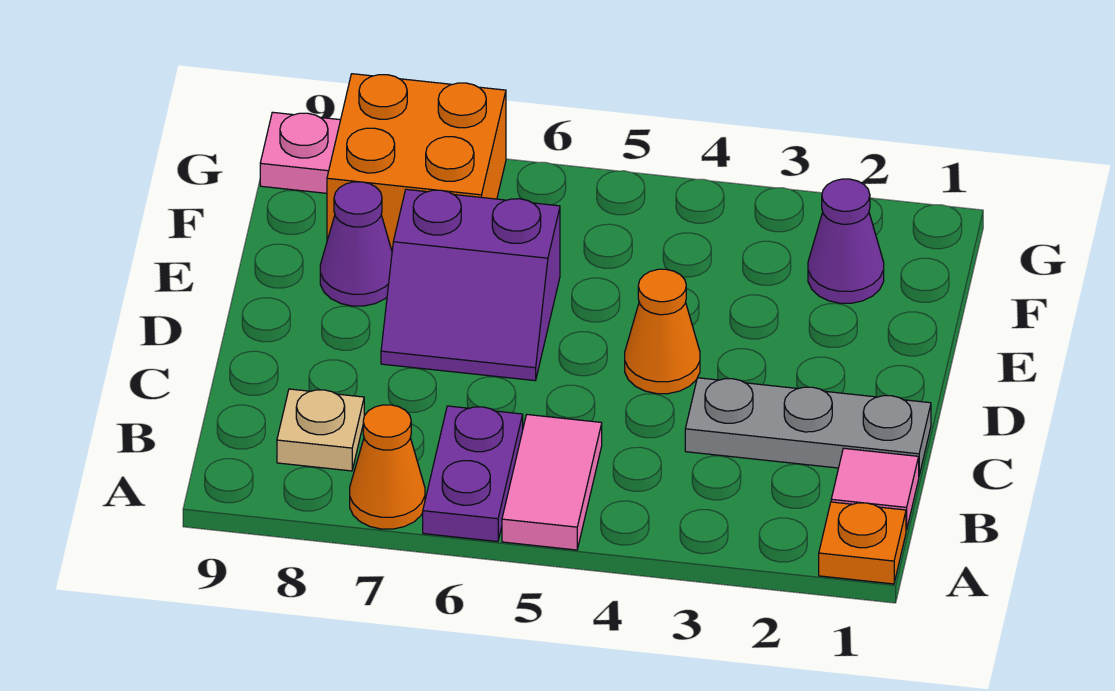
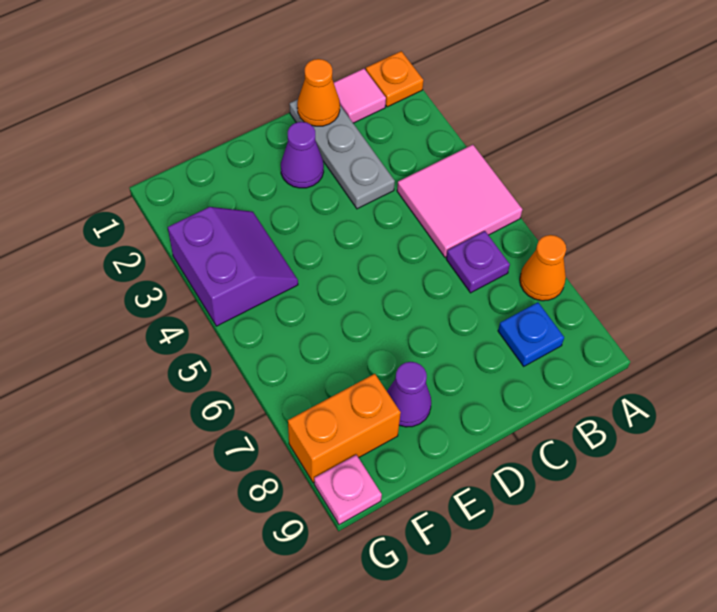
pink 1x2 tile [502,415,602,550] -> pink 2x2 tile [397,145,522,257]
purple 1x2 plate [423,406,523,542] -> purple 1x1 plate [446,231,510,293]
tan 1x1 plate [277,389,364,471] -> blue 1x1 plate [498,302,564,366]
orange 1x1 cone [625,269,700,394] -> orange 1x1 cone moved to [297,59,340,126]
purple 2x2 slope [381,189,560,381] -> purple 2x2 slope moved to [168,207,298,326]
purple 1x1 cone [808,179,884,303] -> purple 1x1 cone moved to [281,122,324,188]
orange 2x2 brick [327,74,506,250] -> orange 1x2 brick [288,374,401,483]

